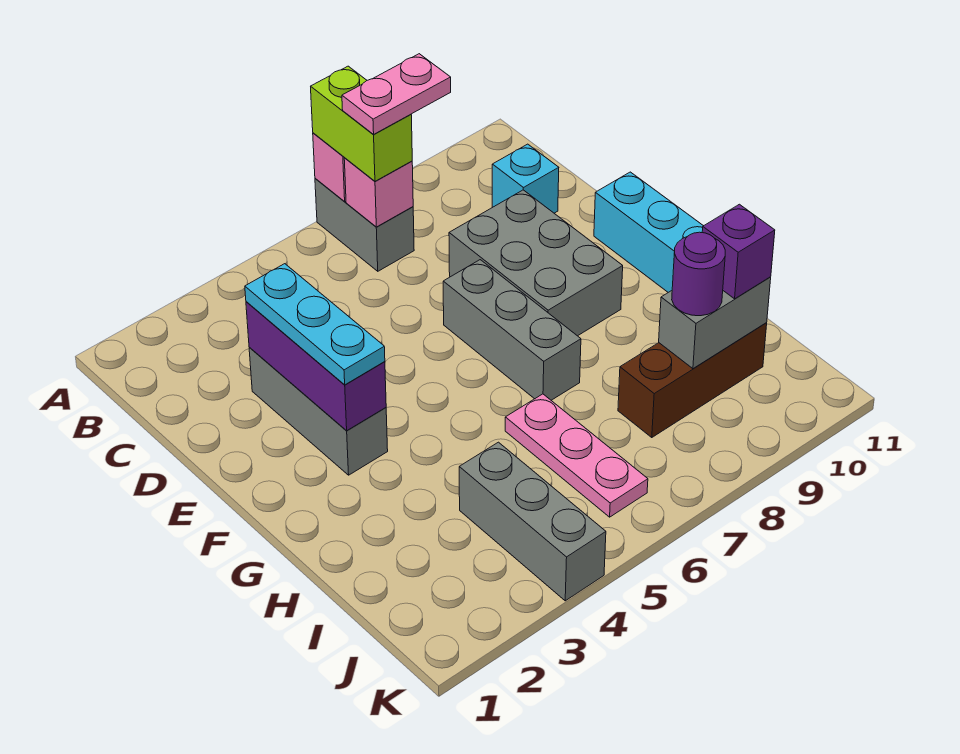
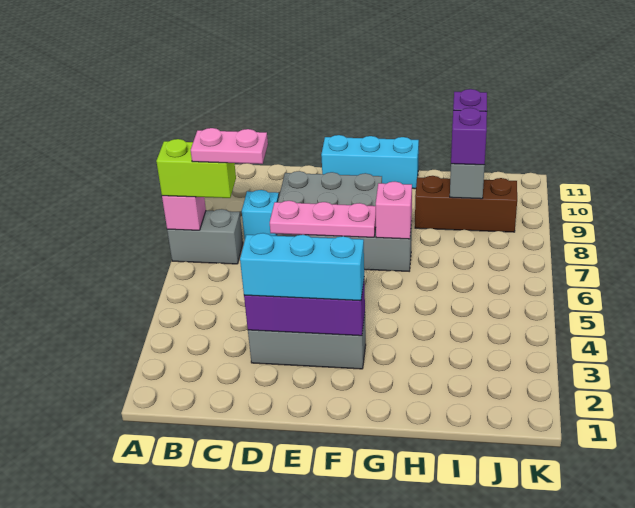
pink 1x1 brick [344,158,413,227] -> pink 1x1 brick moved to [376,182,412,239]
pink 1x2 plate [342,54,451,135] -> pink 1x2 plate turned to [191,128,268,164]
cyan 1x1 brick [492,144,559,213] -> cyan 1x1 brick moved to [242,190,279,239]
cyan 1x3 plate [245,264,385,385] -> cyan 1x3 brick [240,233,364,301]
pink 1x3 plate [505,394,648,517] -> pink 1x3 plate moved to [270,201,376,237]
grey 1x3 brick [459,442,606,601] -> none
brown 1x3 brick [618,323,767,438] -> brown 1x3 brick turned to [415,176,517,232]
purple 1x1 round brick [672,232,725,316] -> purple 1x1 brick [451,108,487,165]

